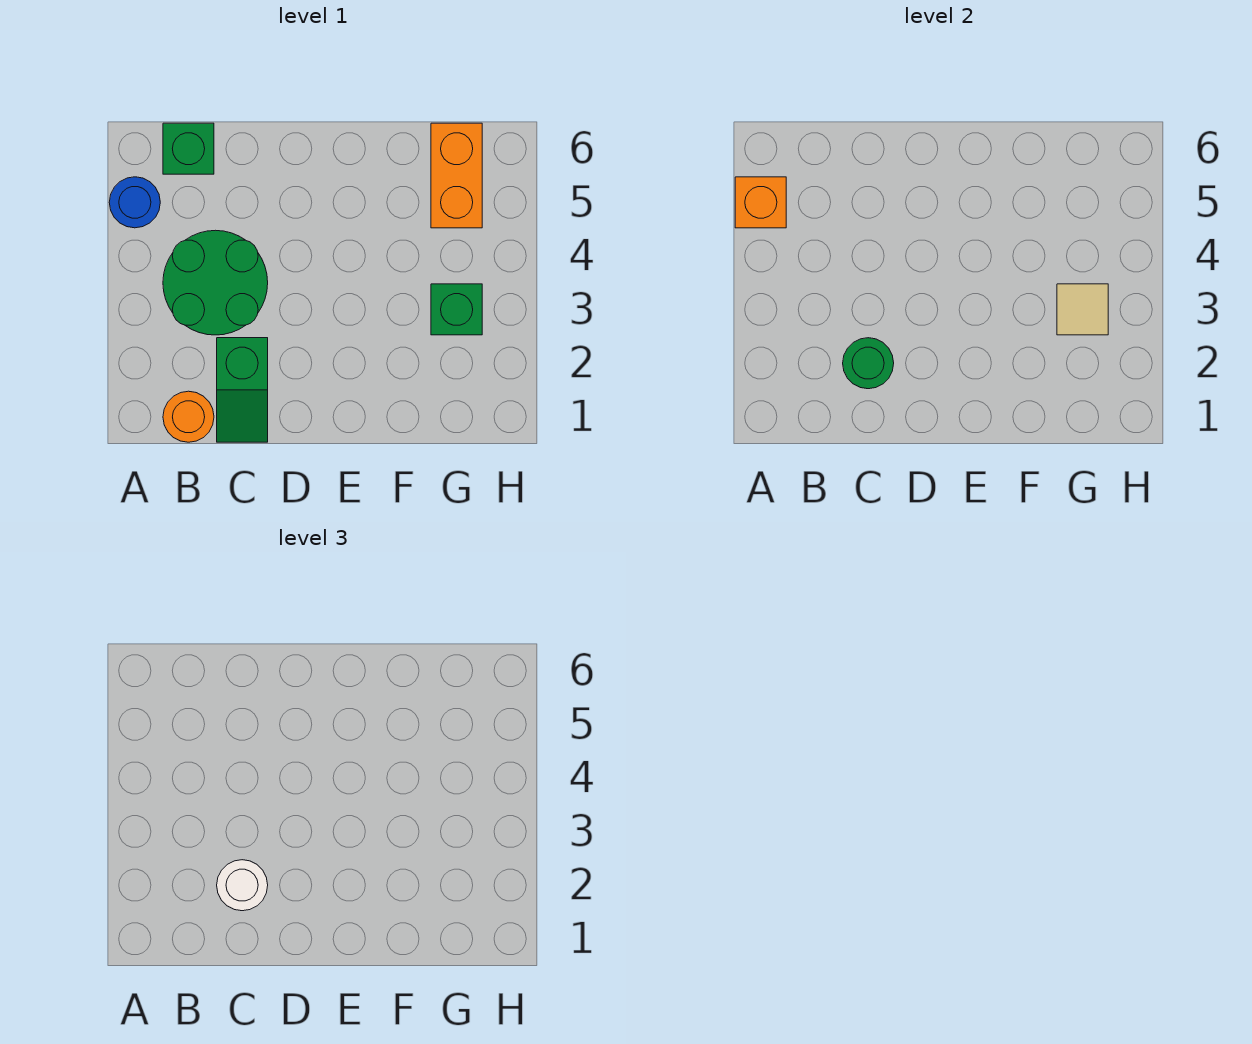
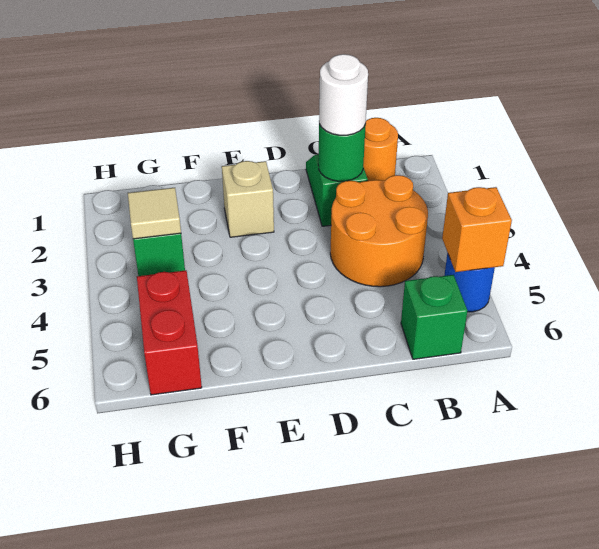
green 2x2 round brick [163,230,268,335] -> orange 2x2 round brick [330,175,428,287]
none -> tan 1x1 brick [222,161,274,237]
orange 1x2 brick [431,123,482,228] -> red 1x2 brick [137,270,202,395]

